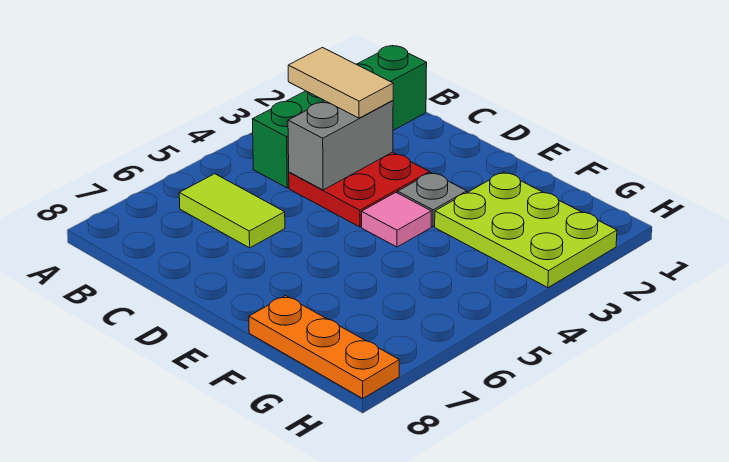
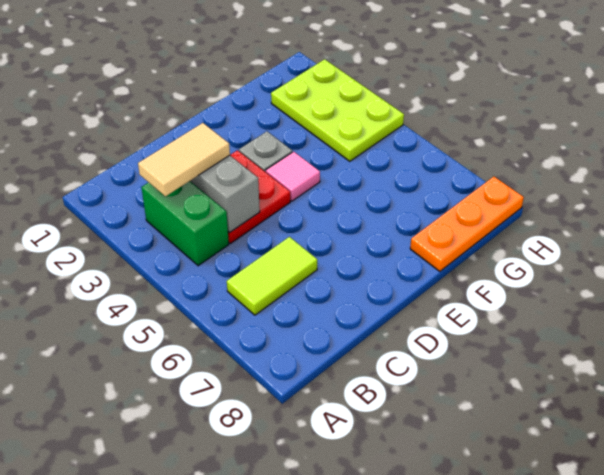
green 1x4 brick [252,46,427,188] -> green 1x2 brick [141,181,229,266]
lime 2x3 plate [435,172,617,288] -> lime 2x3 plate turned to [271,59,404,161]

